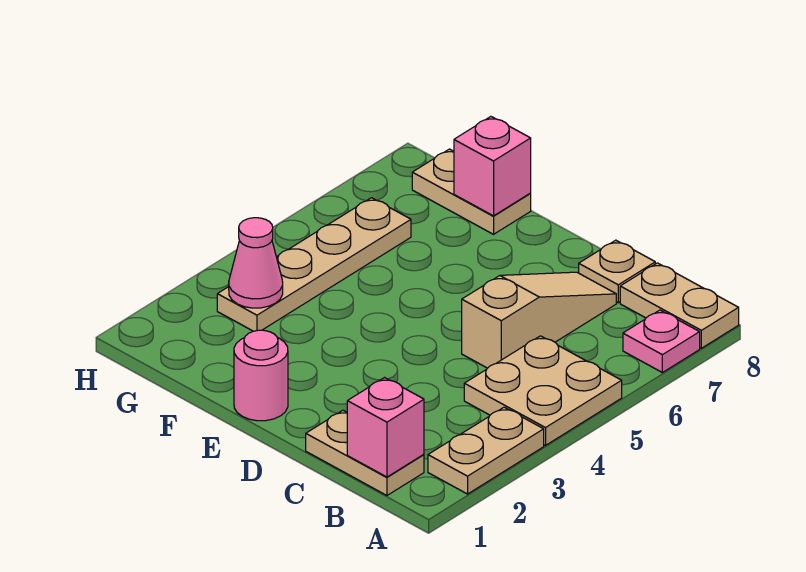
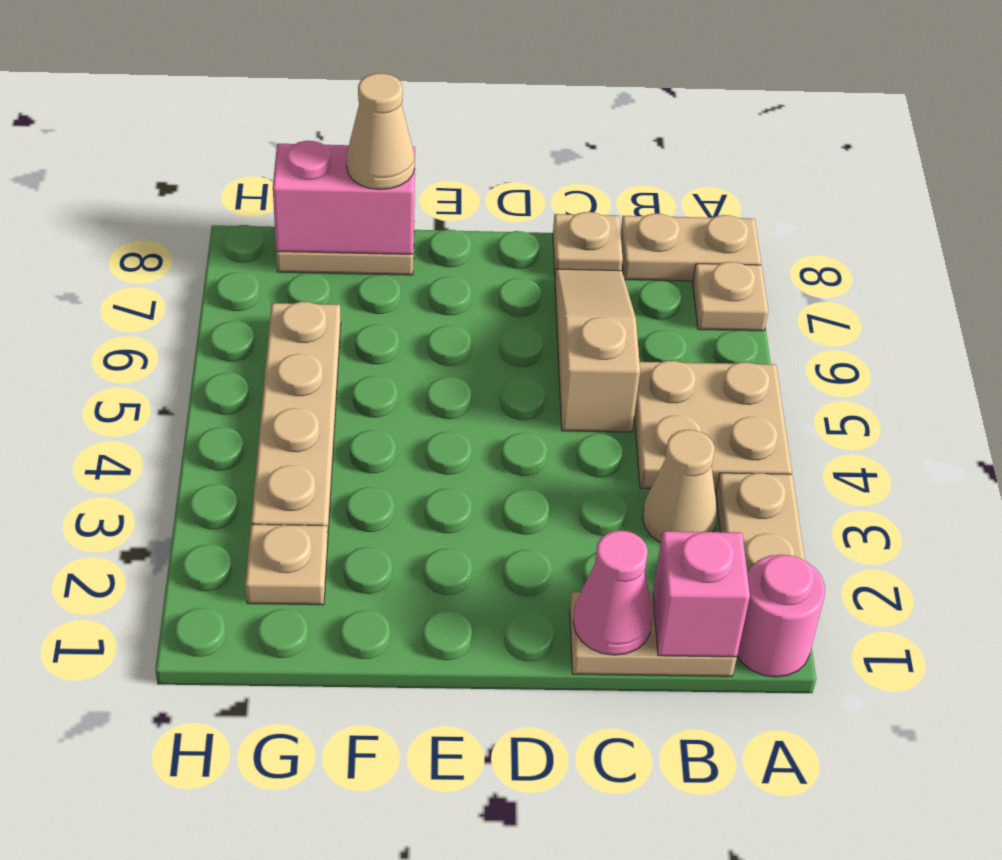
pink 1x1 plate [623,310,700,373] -> tan 1x1 plate [693,262,768,331]
none -> tan 1x1 cone [642,430,717,543]
pink 1x1 round brick [234,330,288,421] -> pink 1x1 round brick moved to [737,555,825,677]
pink 1x1 brick [454,117,531,216] -> pink 1x2 brick [273,141,415,254]
none -> tan 1x1 cone [346,73,415,189]
none -> tan 1x1 plate [245,524,328,605]
pink 1x1 cone [229,218,283,308] -> pink 1x1 cone moved to [573,531,653,655]

